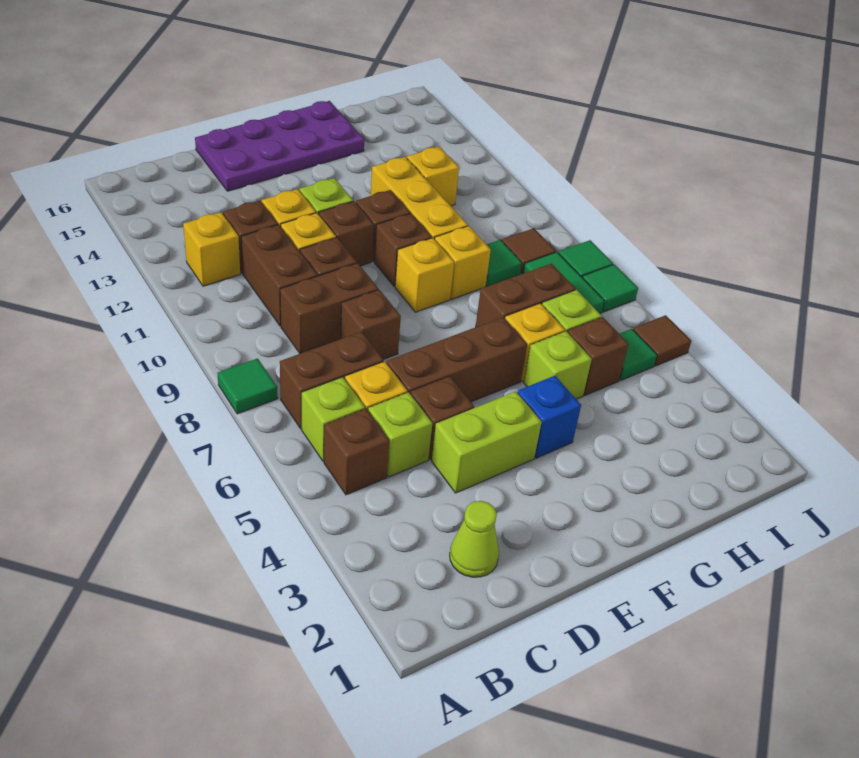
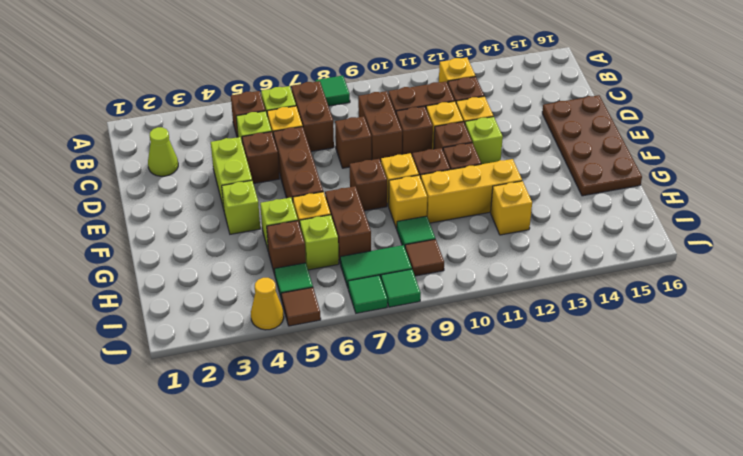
purple 2x4 plate [195,101,364,191] -> brown 2x4 plate [542,95,642,196]
blue 1x1 brick [517,376,581,458] -> lime 1x1 brick [222,181,260,234]
none -> brown 1x1 brick [350,159,387,211]
none -> yellow 1x1 cone [251,278,284,330]

